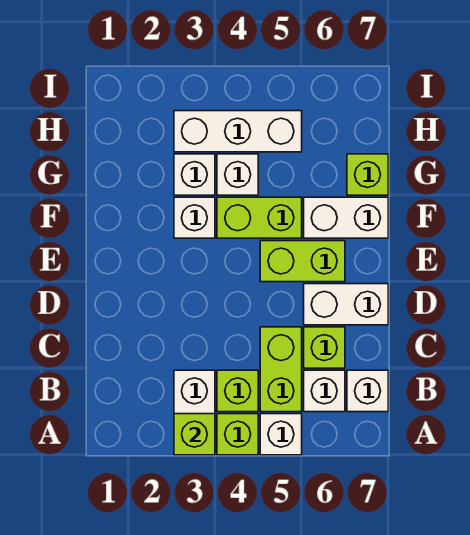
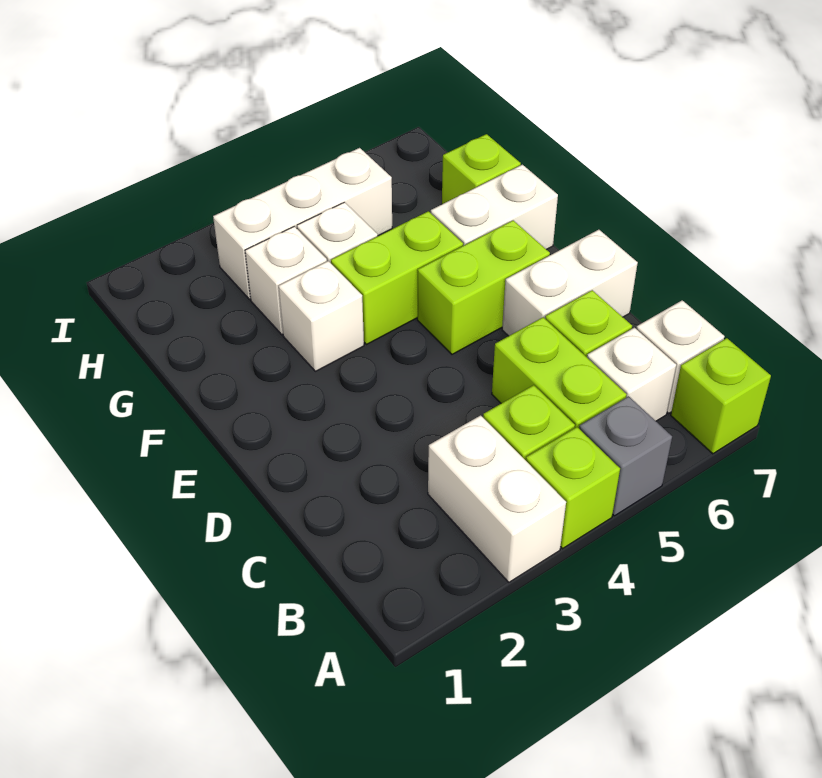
lime 1x1 brick [174,414,215,455] -> lime 1x1 brick moved to [671,338,771,454]
white 1x1 brick [260,414,302,455] -> grey 1x1 brick [579,396,672,516]

